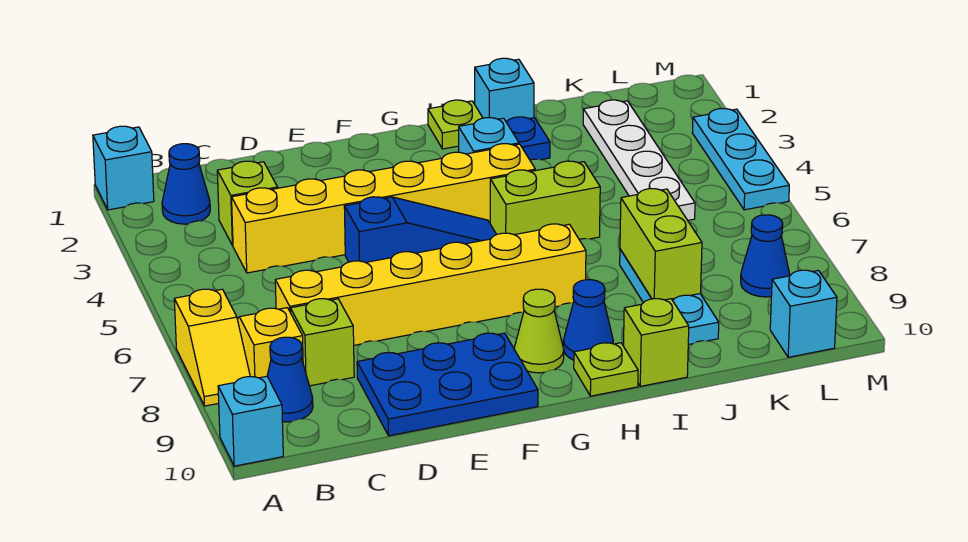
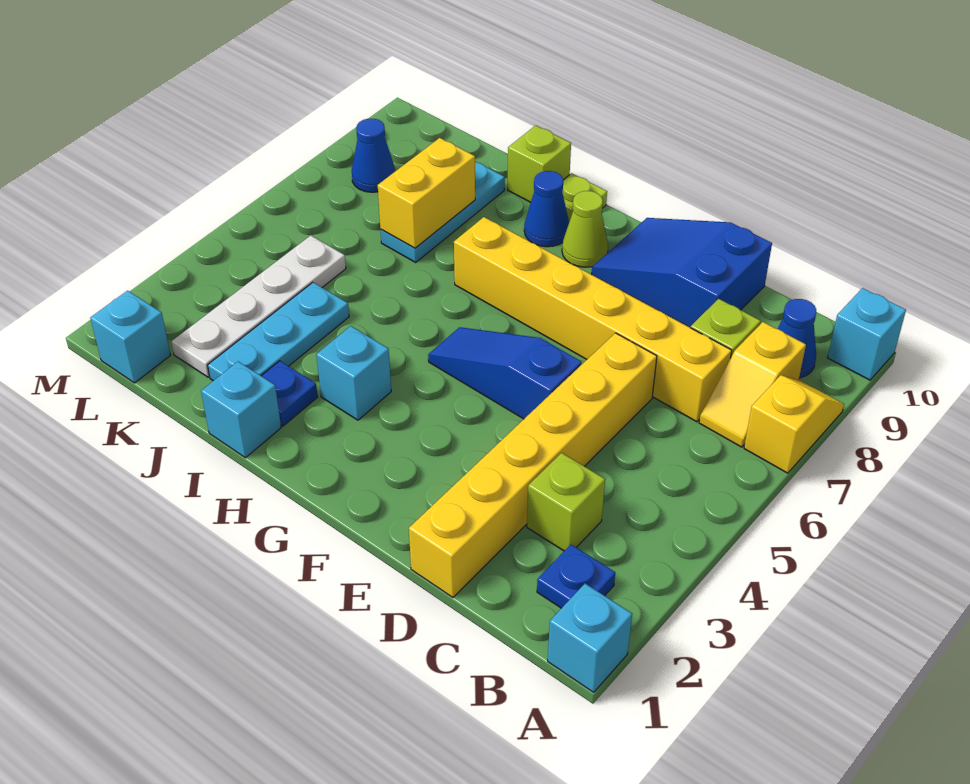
blue 1x1 cone [162,144,210,224] -> blue 1x1 plate [537,545,615,608]
yellow 1x6 brick [232,144,535,273] -> yellow 1x6 brick turned to [409,333,657,597]
blue 2x3 plate [357,333,538,436] -> blue 2x3 slope [592,218,772,328]
lime 1x1 plate [428,100,483,149] -> none
lime 1x2 brick [490,161,600,239] -> none
lime 1x2 brick [620,189,702,300] -> yellow 1x2 brick [378,138,475,248]
cyan 1x1 brick [770,270,837,357] -> cyan 1x1 brick moved to [90,291,170,383]
cyan 1x3 plate [692,108,789,210] -> cyan 1x3 plate moved to [208,282,349,381]

